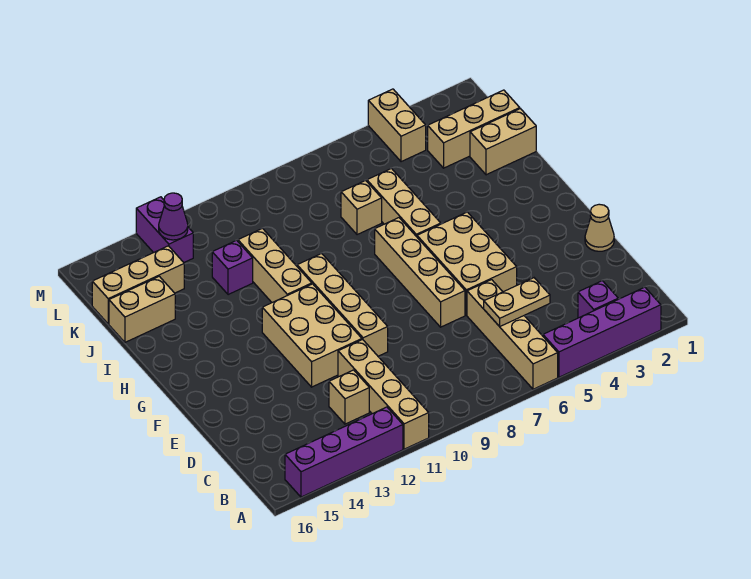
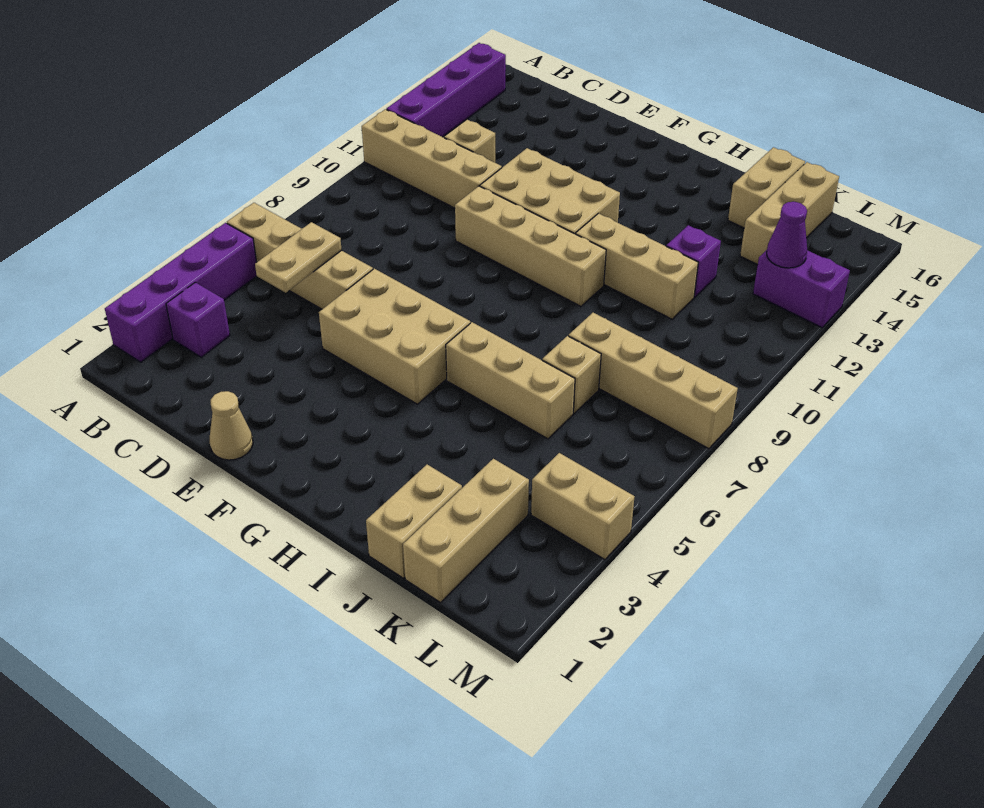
tan 1x4 brick [375,218,465,327] -> tan 1x4 brick moved to [569,313,738,449]

